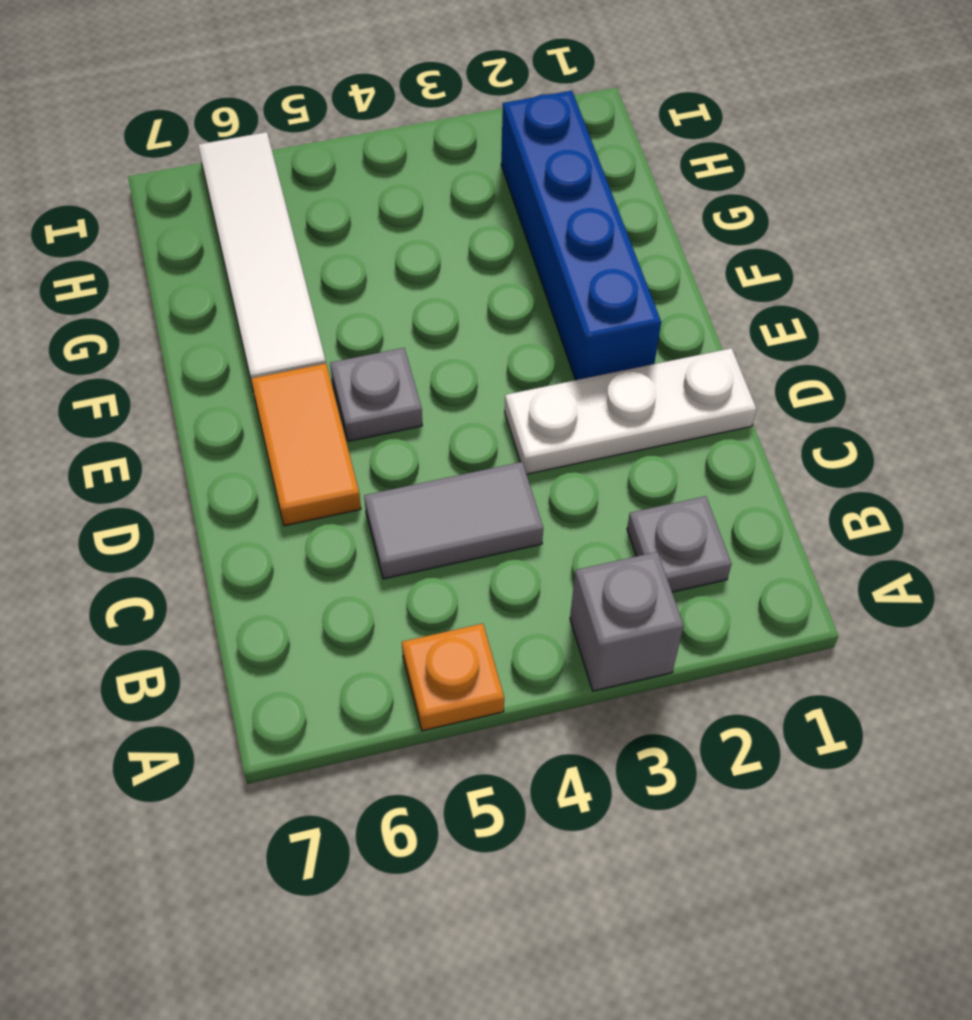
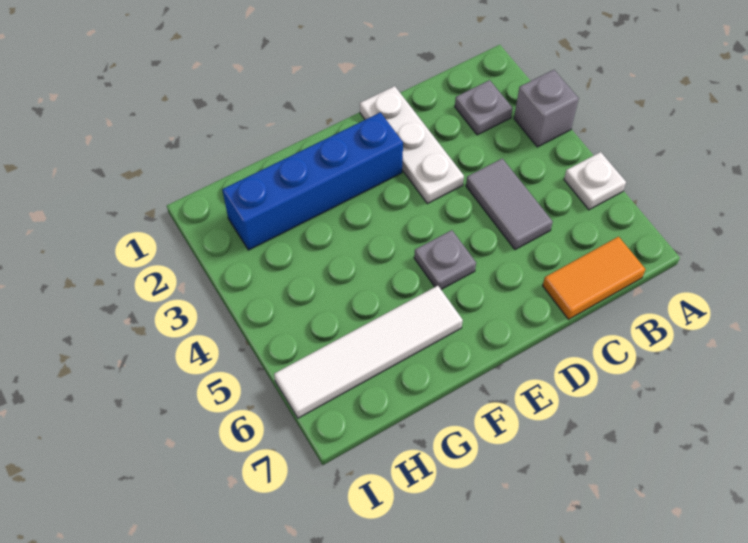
orange 1x1 plate [402,624,504,731] -> white 1x1 plate [564,152,626,210]
orange 1x2 tile [251,363,361,526] -> orange 1x2 tile moved to [543,237,645,319]

